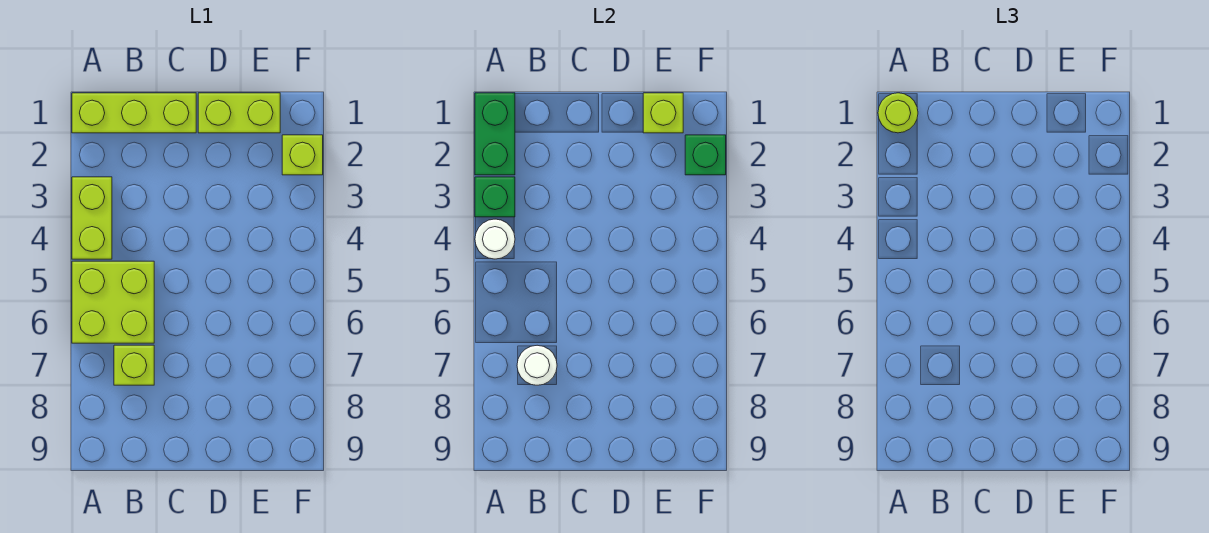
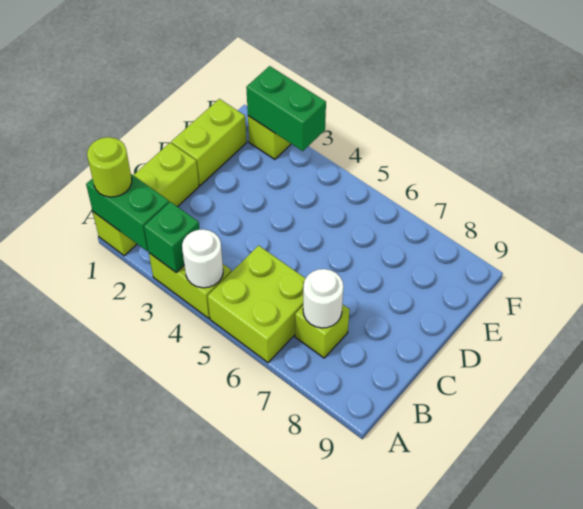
lime 1x1 brick [643,93,683,133] -> none
green 1x1 brick [685,135,726,175] -> green 1x2 brick [246,66,326,151]

